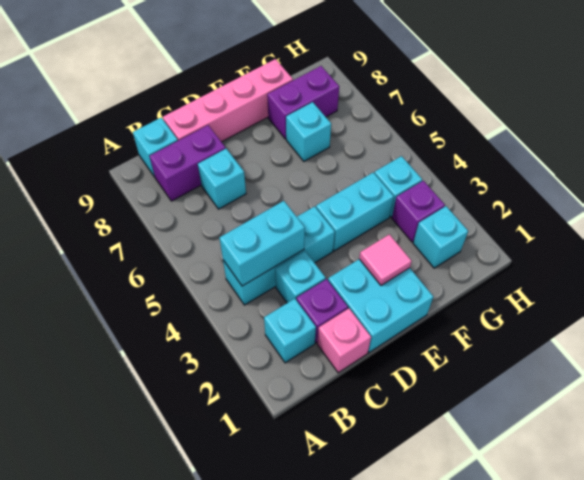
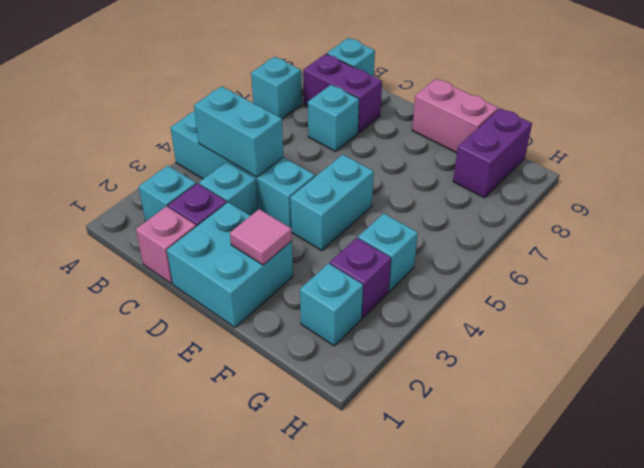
cyan 1x3 brick [223,206,335,305] -> cyan 1x4 brick [171,111,315,228]
pink 1x4 brick [163,59,293,142] -> pink 1x2 brick [412,79,498,153]
cyan 1x2 brick [316,173,394,251] -> cyan 1x2 brick turned to [290,155,374,251]
cyan 1x1 brick [286,102,331,161] -> cyan 1x1 brick moved to [251,57,302,119]
purple 1x2 brick [267,66,339,139] -> purple 1x2 brick turned to [453,108,532,198]

